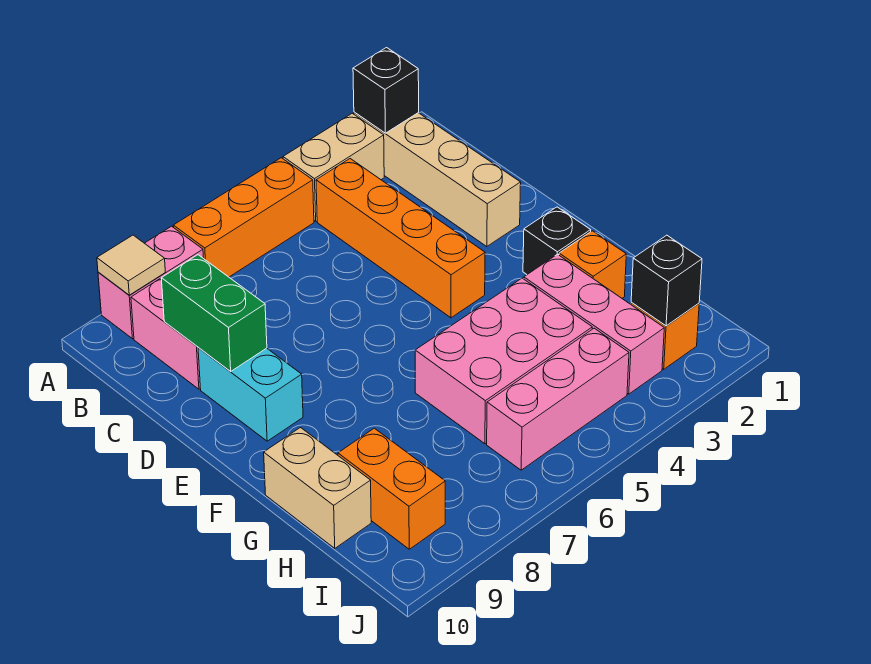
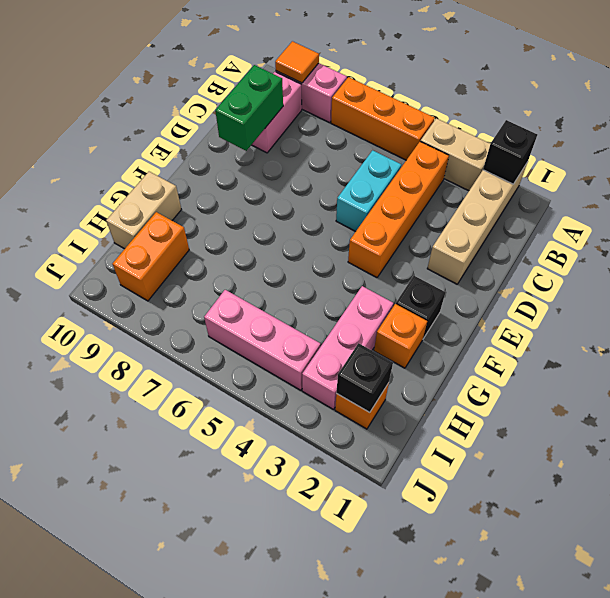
tan 1x1 tile [97,235,165,295] -> orange 1x1 tile [275,41,319,83]
cyan 1x2 brick [198,348,303,441] -> cyan 1x2 brick moved to [336,150,401,231]
pink 2x3 brick [415,278,592,444] -> none

